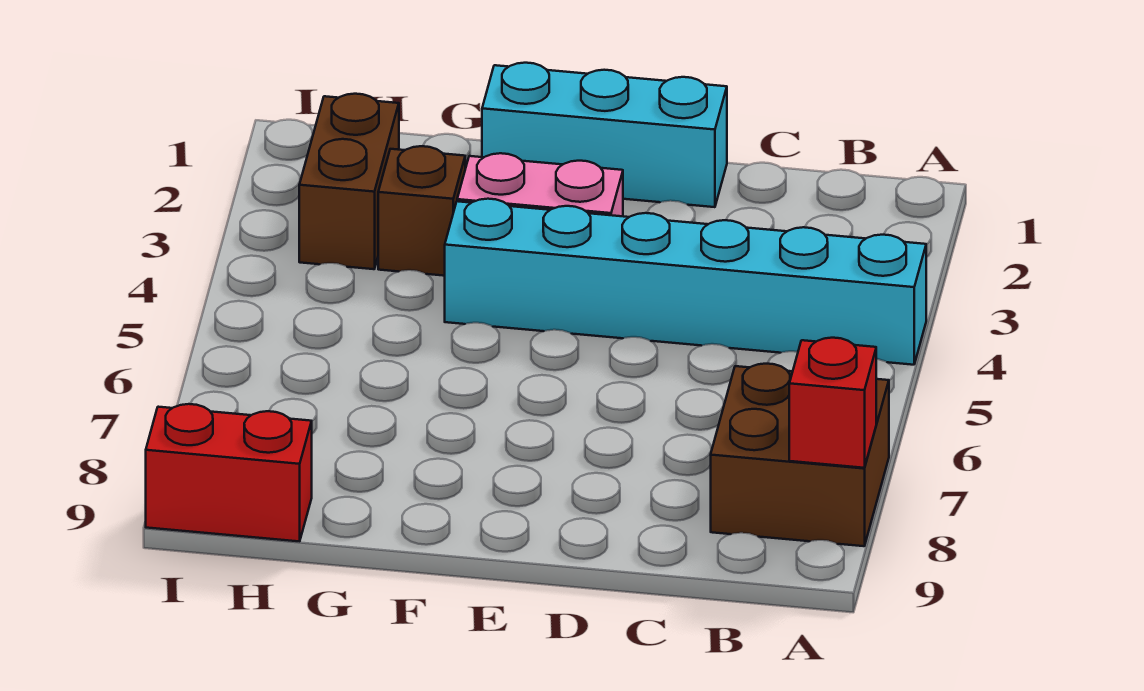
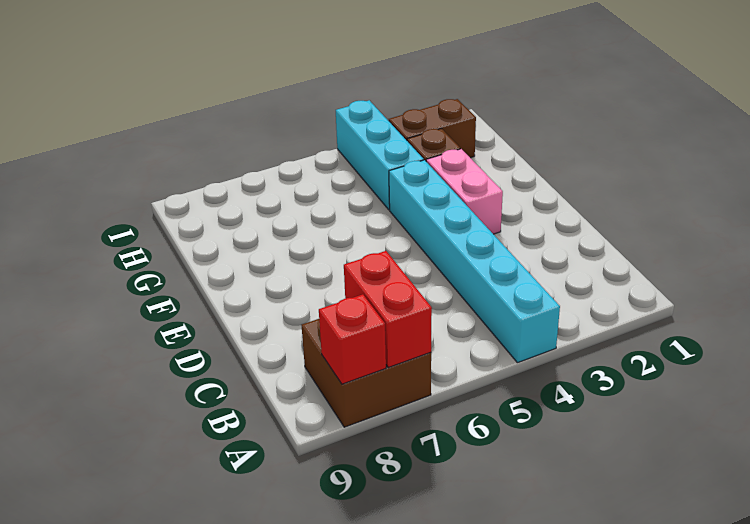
cyan 1x3 brick [482,63,727,207] -> cyan 1x3 brick moved to [336,100,424,210]
red 1x2 brick [146,404,312,541] -> red 1x2 brick moved to [344,251,432,367]

